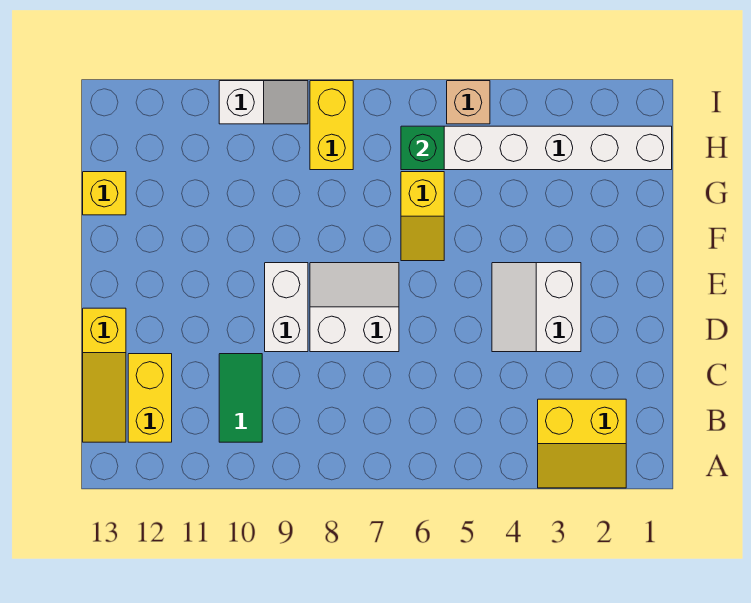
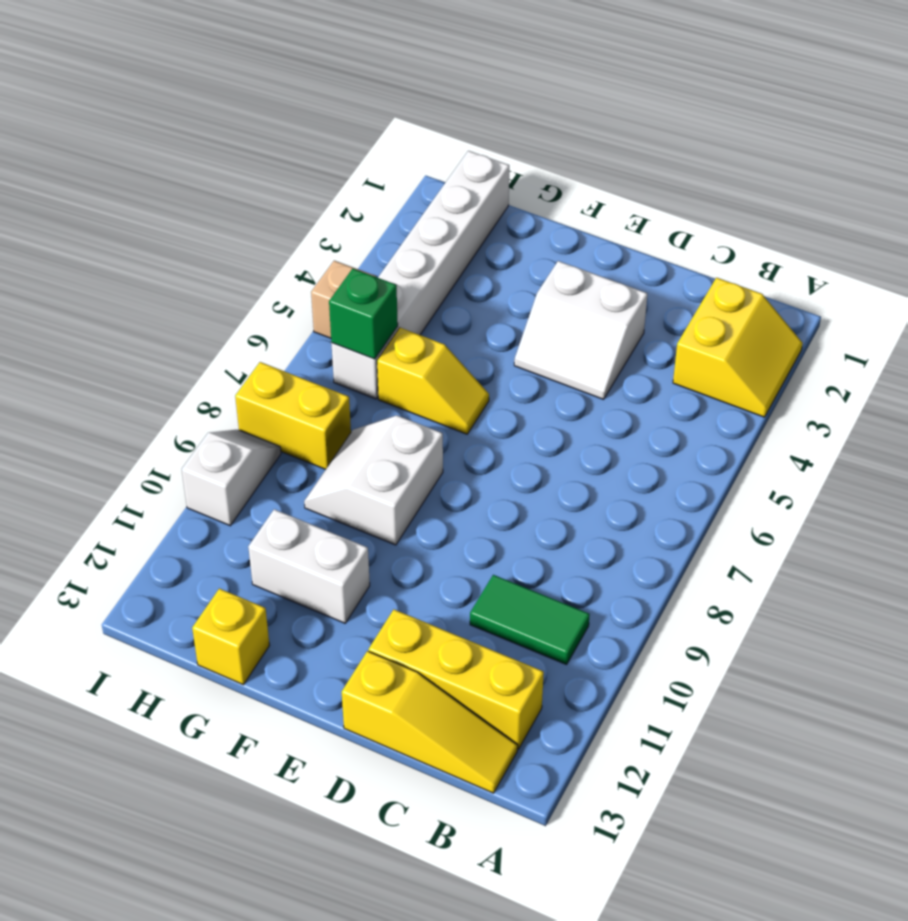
yellow 1x2 brick [128,354,172,442] -> yellow 1x3 brick [369,610,544,749]
white 2x2 slope [310,263,399,352] -> white 2x2 slope moved to [304,415,443,545]
white 1x2 brick [265,263,308,352] -> white 1x2 brick moved to [248,509,370,623]

